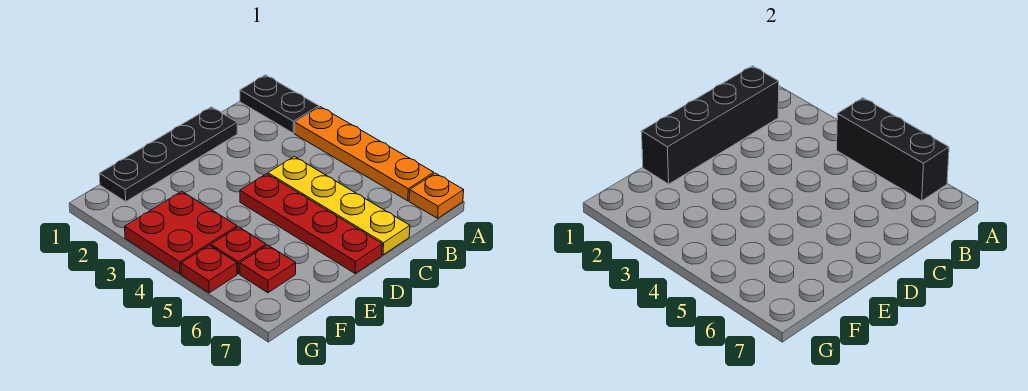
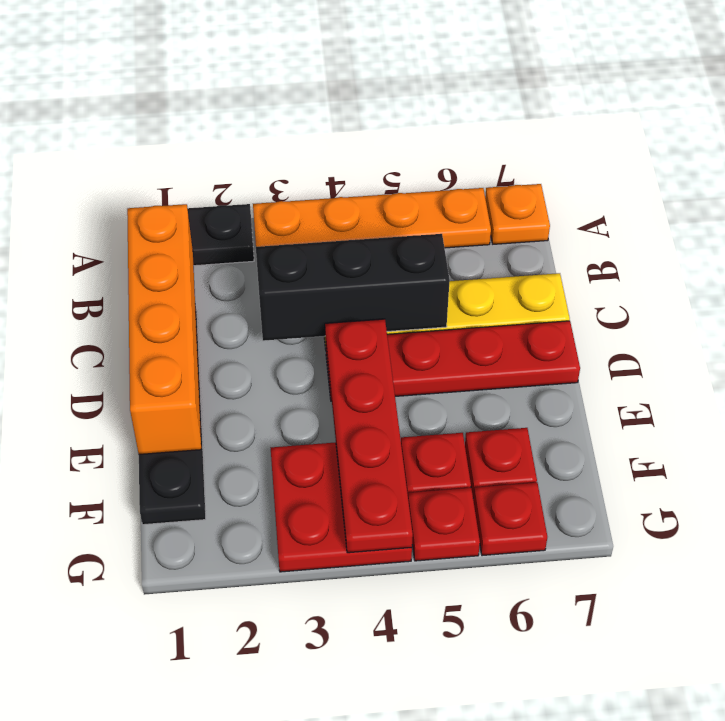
black 1x3 brick [837,98,949,201] -> black 1x3 brick moved to [256,234,450,341]
black 1x4 brick [641,66,779,184] -> orange 1x4 brick [127,204,201,454]
none -> red 1x4 plate [325,319,413,553]
none -> red 1x1 plate [473,482,547,556]

